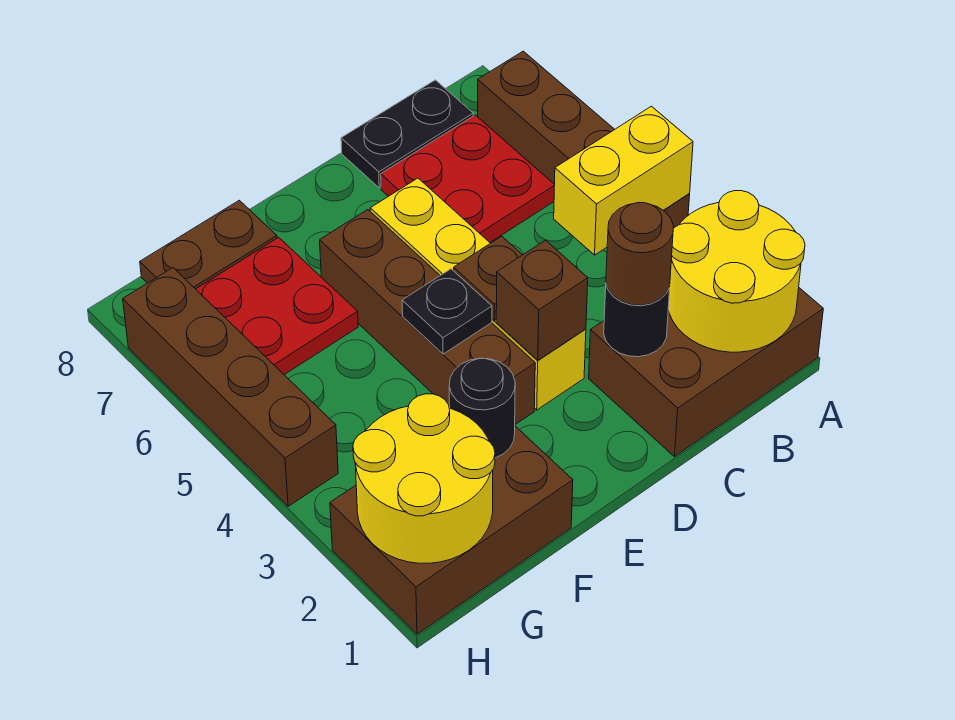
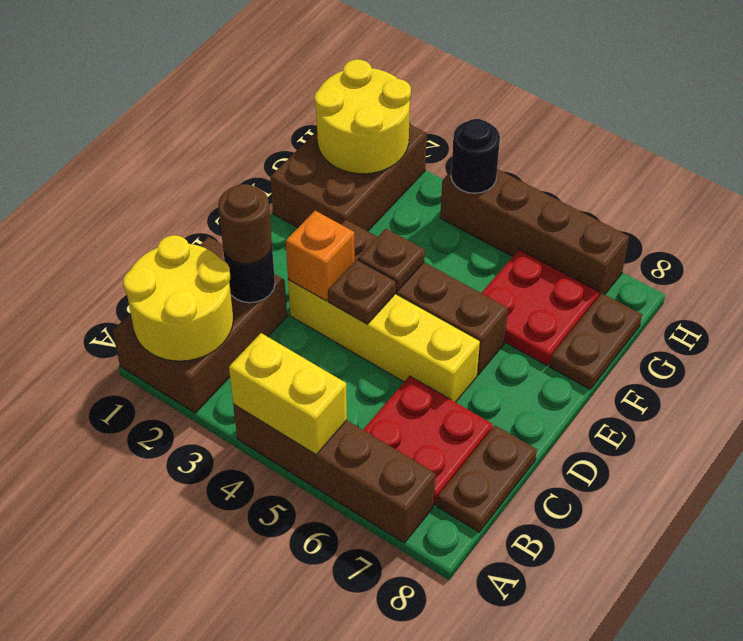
yellow 1x2 brick [554,106,693,255] -> yellow 1x2 brick turned to [229,333,347,454]
black 1x2 plate [341,80,473,188] -> brown 1x2 plate [437,425,537,532]
brown 1x1 brick [496,240,588,360] -> orange 1x1 brick [286,211,355,301]
black 1x1 plate [402,269,492,354] -> brown 1x1 plate [358,229,425,292]
black 1x1 round brick [449,358,515,458] -> black 1x1 round brick moved to [451,119,500,193]

